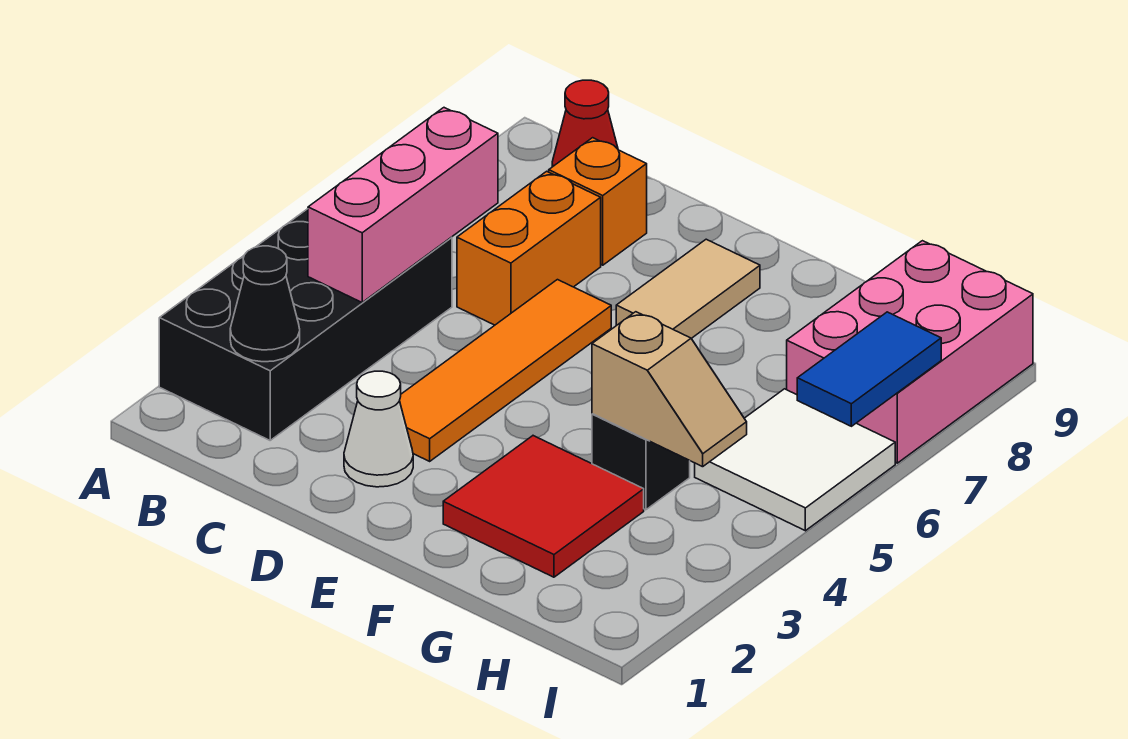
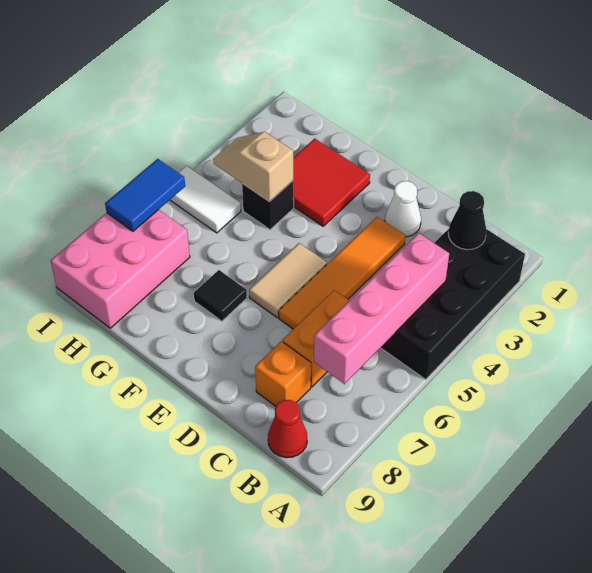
pink 1x3 brick [308,108,498,302] -> pink 1x4 brick [314,233,449,384]
tan 1x2 tile [616,239,760,338] -> tan 1x2 tile moved to [249,243,327,318]
none -> black 1x1 tile [194,270,247,321]
white 2x2 tile [695,389,895,531] -> white 1x2 tile [170,166,241,233]

